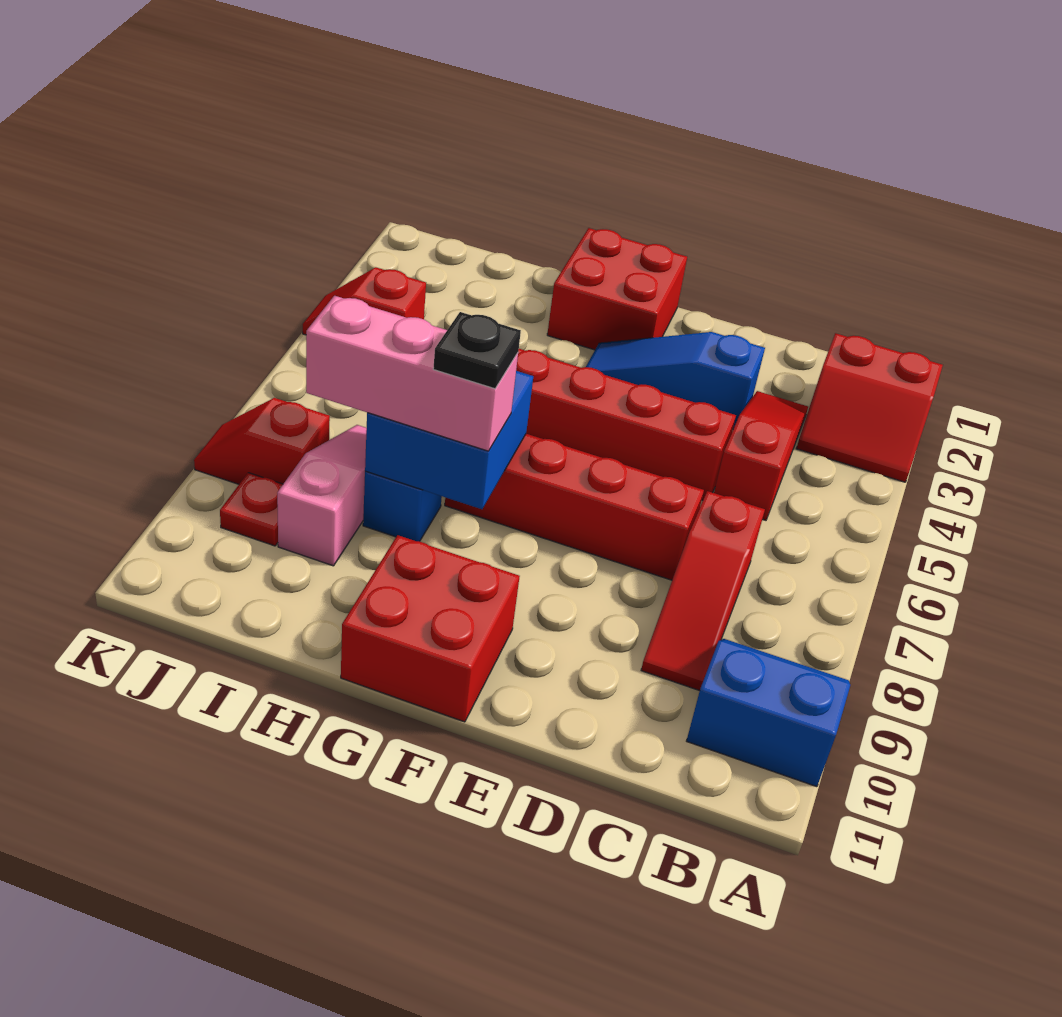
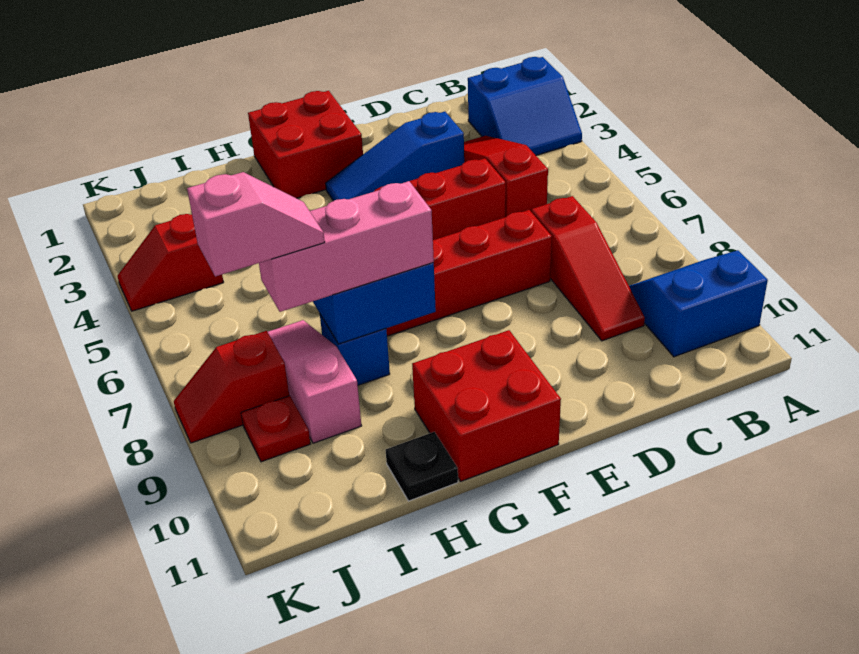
red 2x2 slope [796,333,943,482] -> blue 2x2 slope [468,57,582,155]
black 1x1 plate [433,312,521,389] -> black 1x1 plate moved to [386,432,458,501]
none -> pink 1x2 slope [187,172,325,277]

